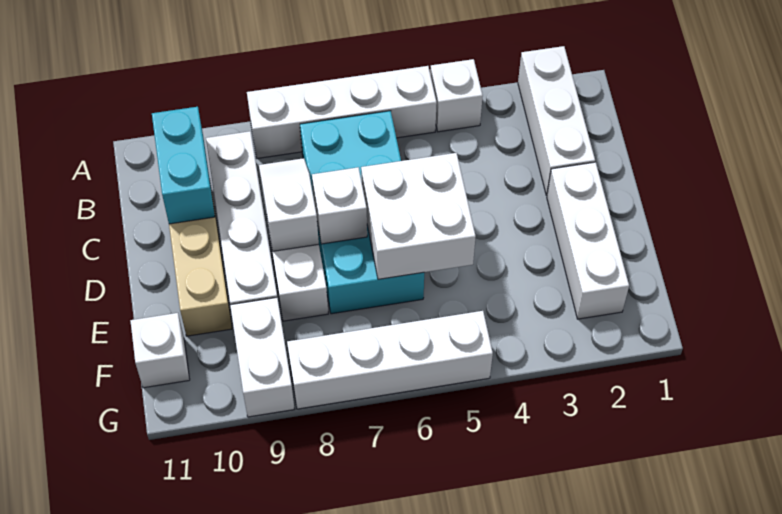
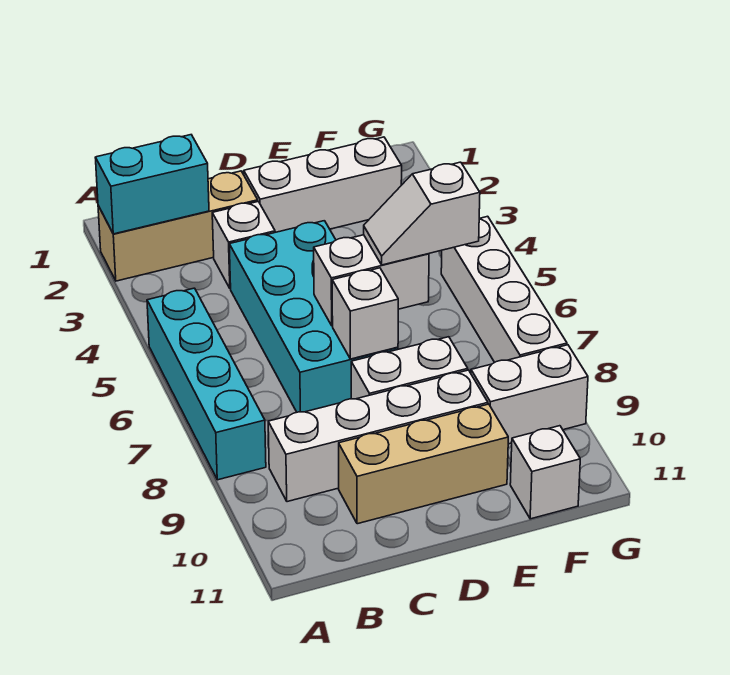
white 1x3 brick [518,46,595,196] -> tan 1x3 brick [98,171,258,281]
white 1x1 brick [430,59,483,132] -> white 1x1 brick moved to [212,202,275,289]
white 1x4 brick [247,66,437,158] -> cyan 1x4 brick [147,288,266,480]
cyan 2x4 brick [300,111,424,314] -> cyan 2x4 brick turned to [229,221,398,412]
cyan 1x2 brick [152,107,215,224] -> cyan 1x2 brick moved to [95,135,209,234]
white 1x2 slope [259,158,319,251] -> white 1x2 slope moved to [364,162,480,265]
white 2x2 brick [361,153,476,279] -> white 1x2 brick [314,235,429,326]

